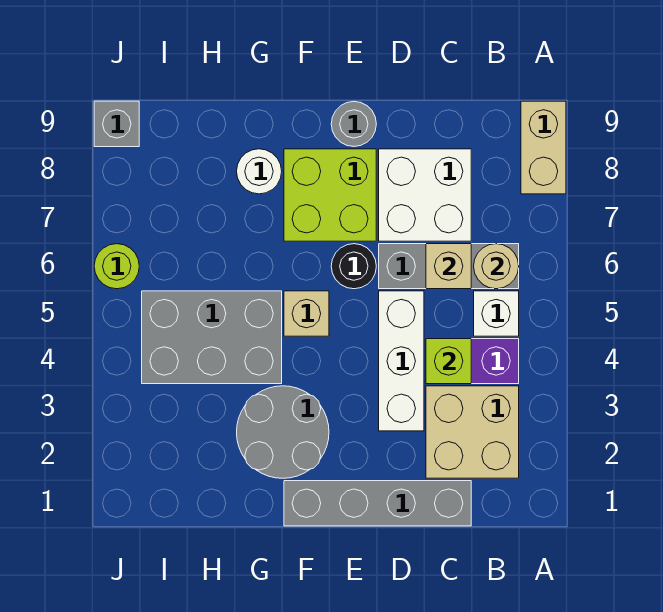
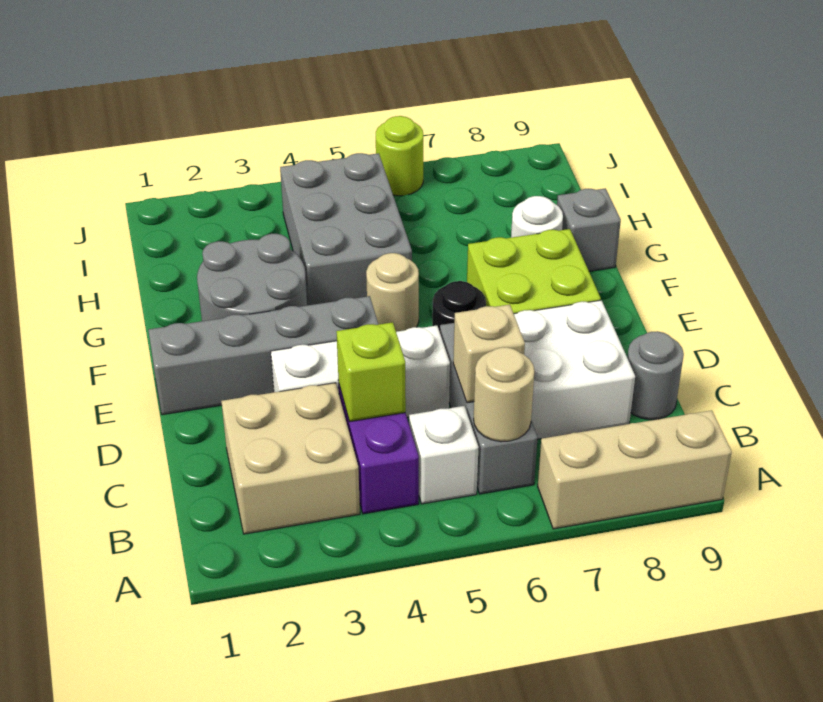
tan 1x2 brick [521,101,566,194] -> tan 1x3 brick [538,410,732,529]
grey 1x4 brick [284,481,471,526] -> grey 1x4 brick turned to [148,296,378,415]
grey 1x1 round brick [331,102,376,147] -> grey 1x1 round brick moved to [627,331,684,420]
tan 1x1 brick [284,291,329,336] -> tan 1x1 round brick [366,253,419,332]
grey 1x1 brick [94,101,139,147] -> grey 1x1 brick moved to [557,188,621,271]

